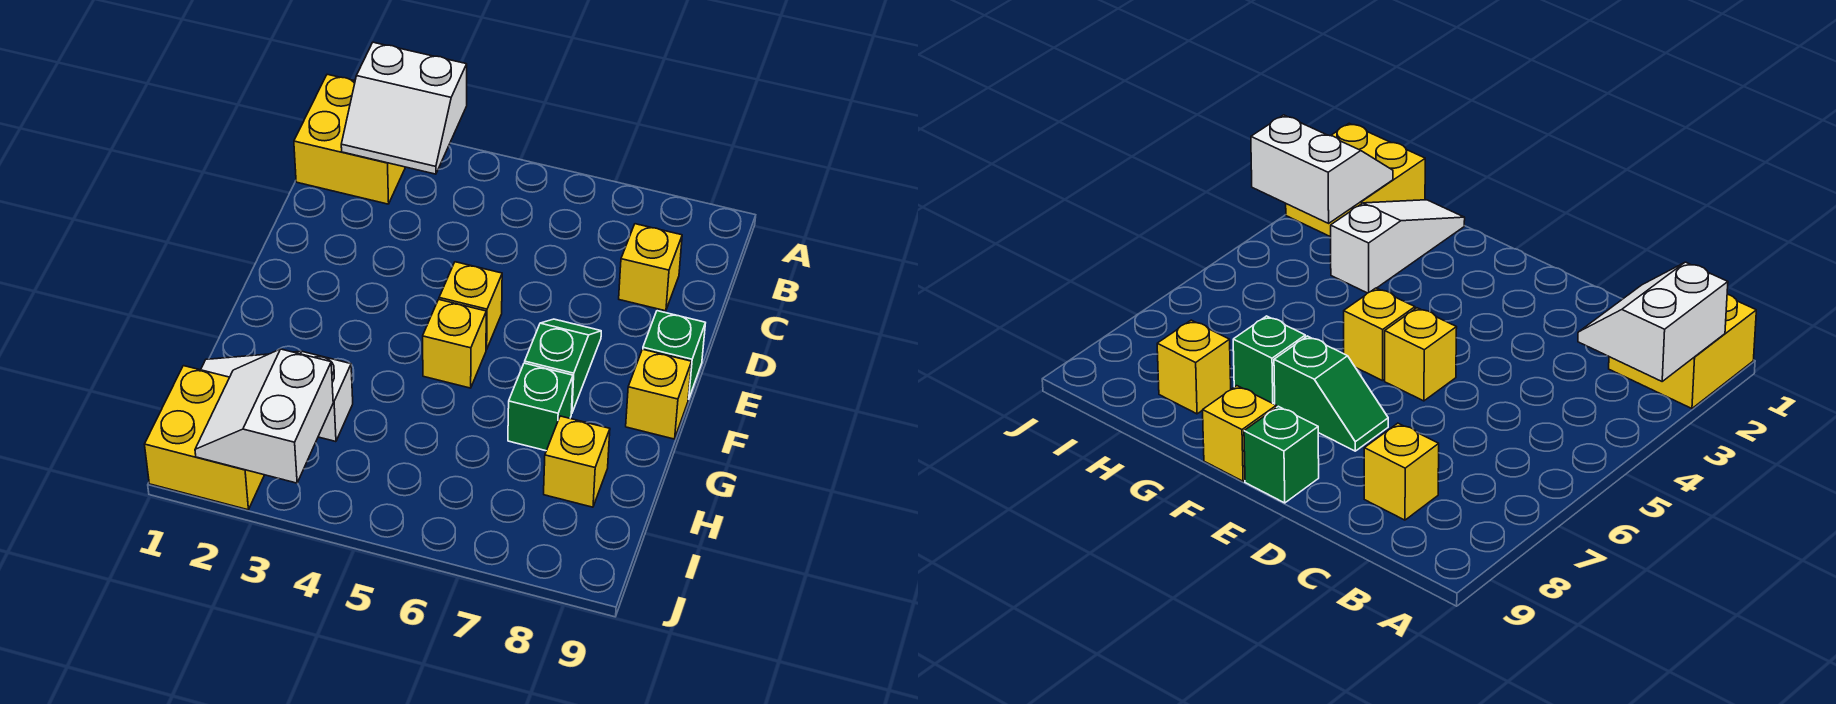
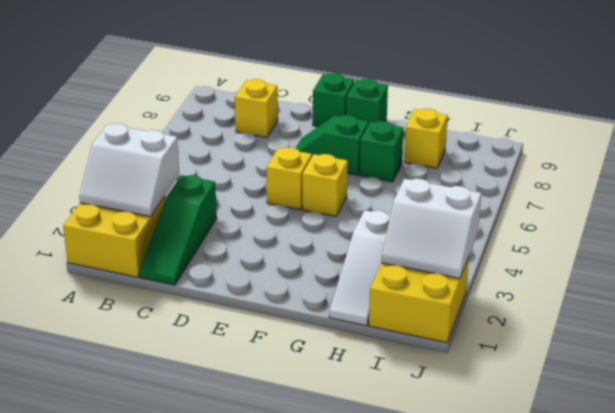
white 2x2 slope [341,42,467,174] -> white 2x2 slope turned to [79,123,179,217]
none -> green 1x3 slope [139,175,217,285]
yellow 1x1 brick [626,349,691,439] -> green 1x1 brick [346,79,388,124]

